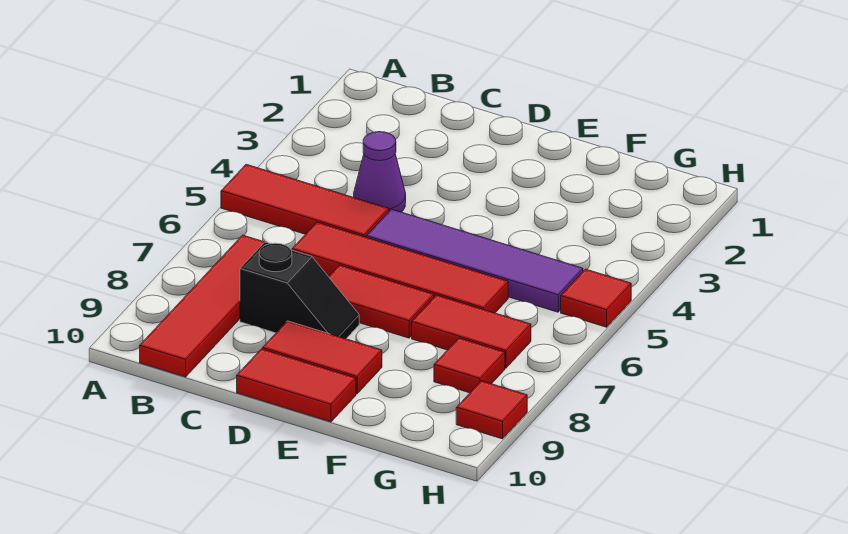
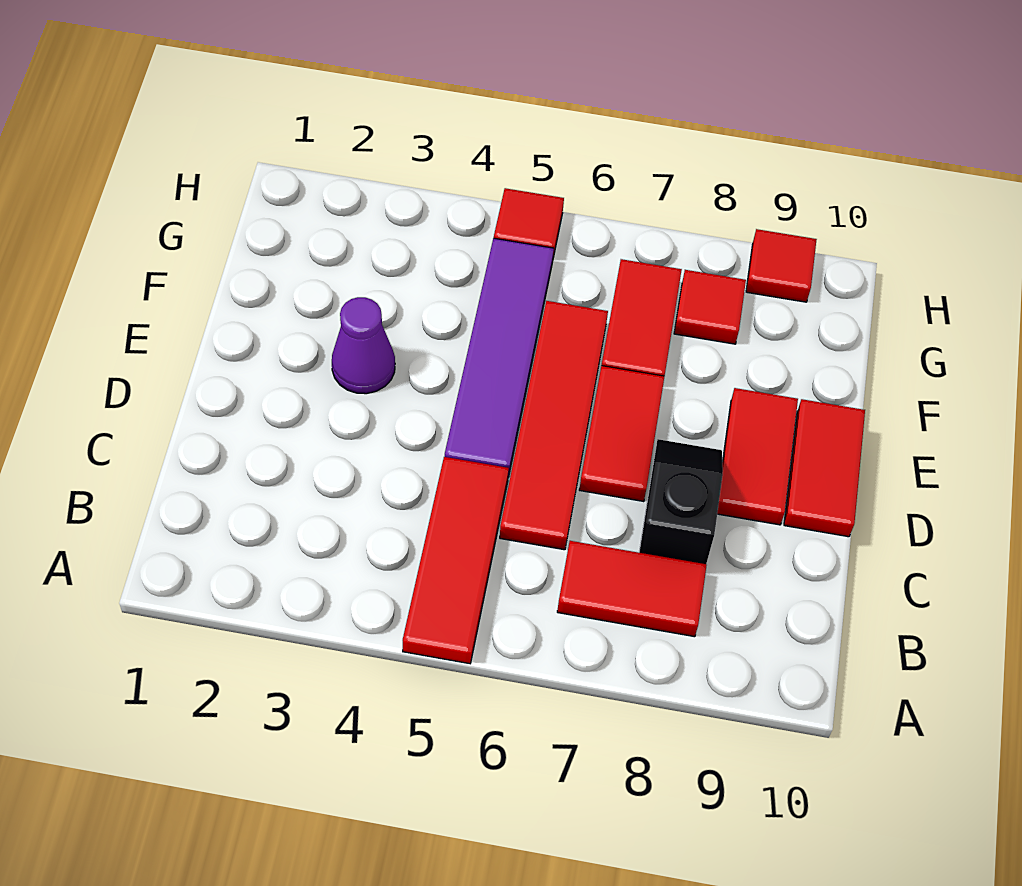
red 1x4 tile [140,235,264,377] -> red 1x2 tile [557,541,707,637]
purple 1x1 cone [354,132,406,212] -> purple 1x1 cone moved to [332,297,395,394]

